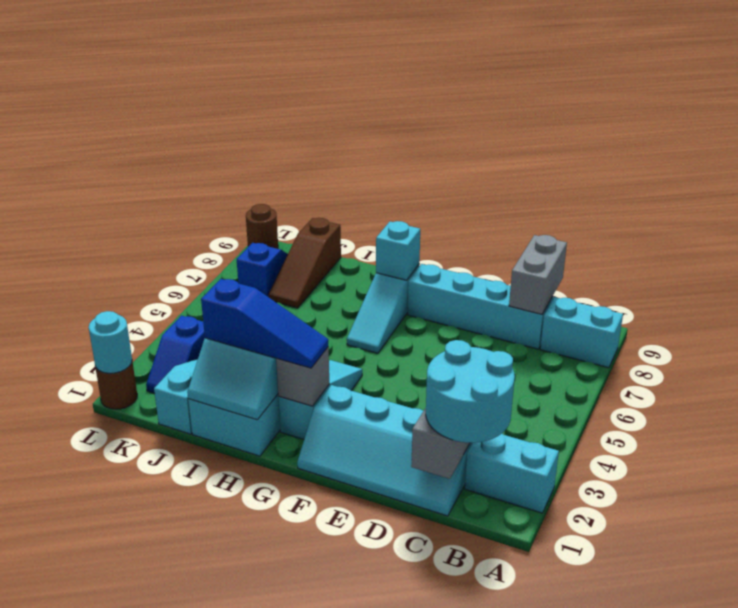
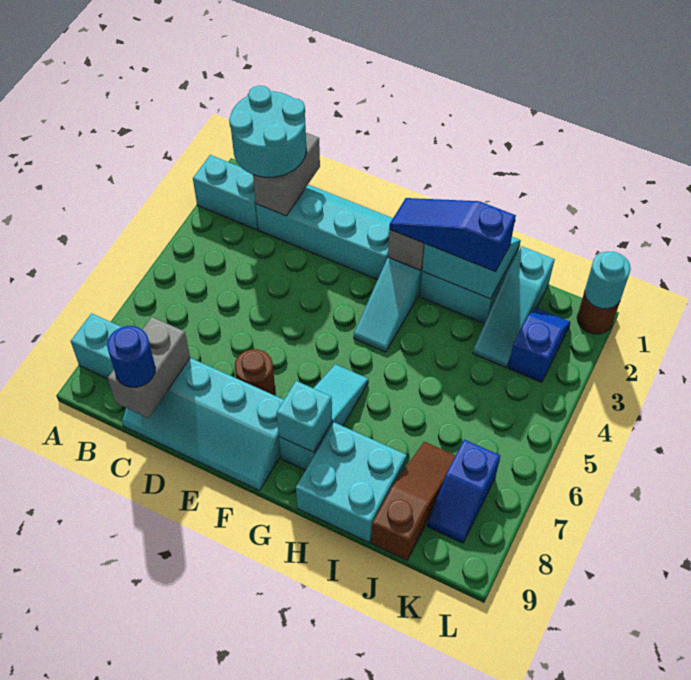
none -> blue 1x1 round brick [107,326,156,387]
none -> cyan 2x2 brick [296,422,407,542]
brown 1x1 round brick [246,204,278,249] -> brown 1x1 round brick moved to [235,349,275,395]

